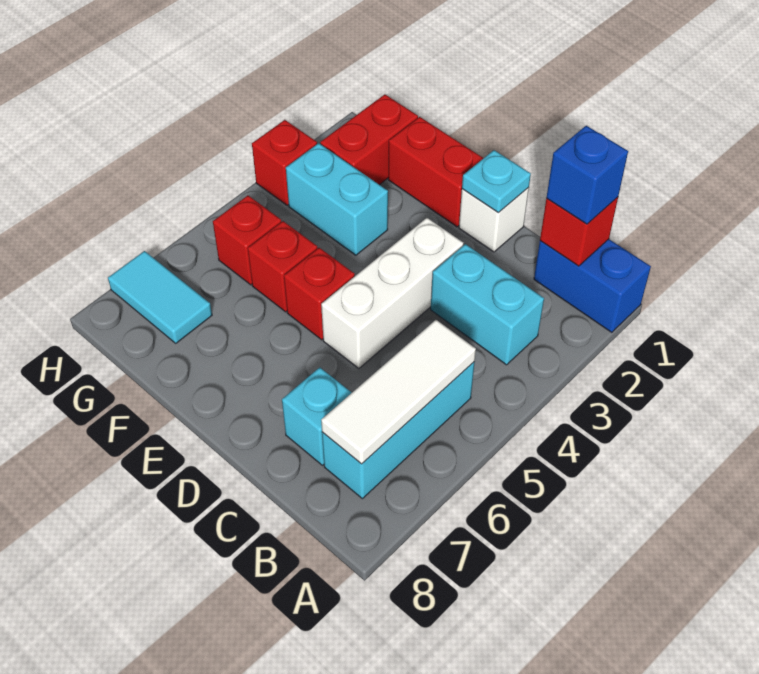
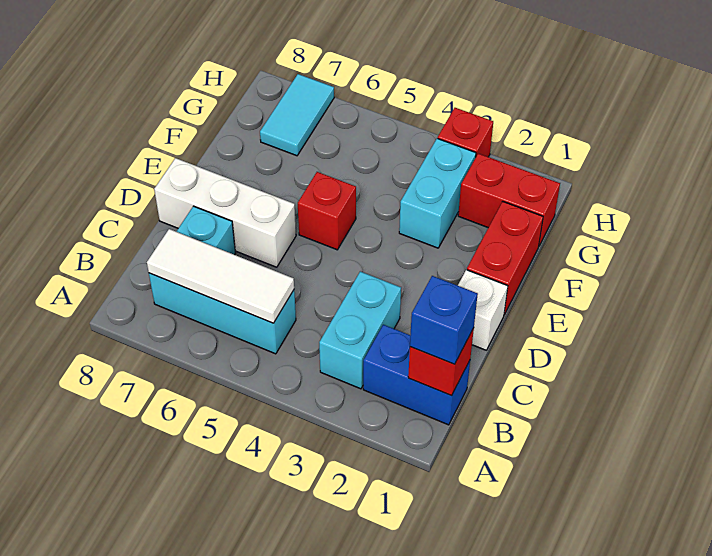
blue 1x2 brick [534,239,651,333] -> blue 1x2 brick turned to [363,325,470,425]
cyan 1x1 plate [462,150,531,213] -> none
white 1x3 brick [321,218,463,369] -> white 1x3 brick moved to [154,158,296,267]
red 1x1 brick [248,221,318,312] -> none
red 1x1 brick [213,196,281,285] -> none

